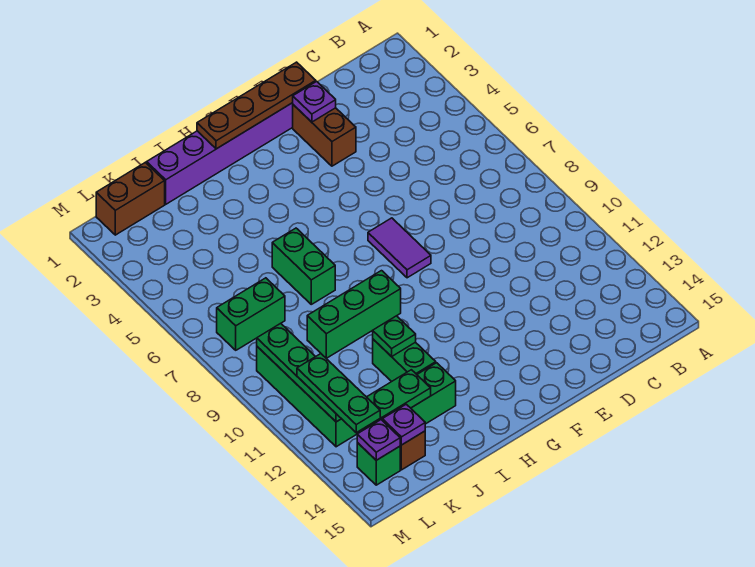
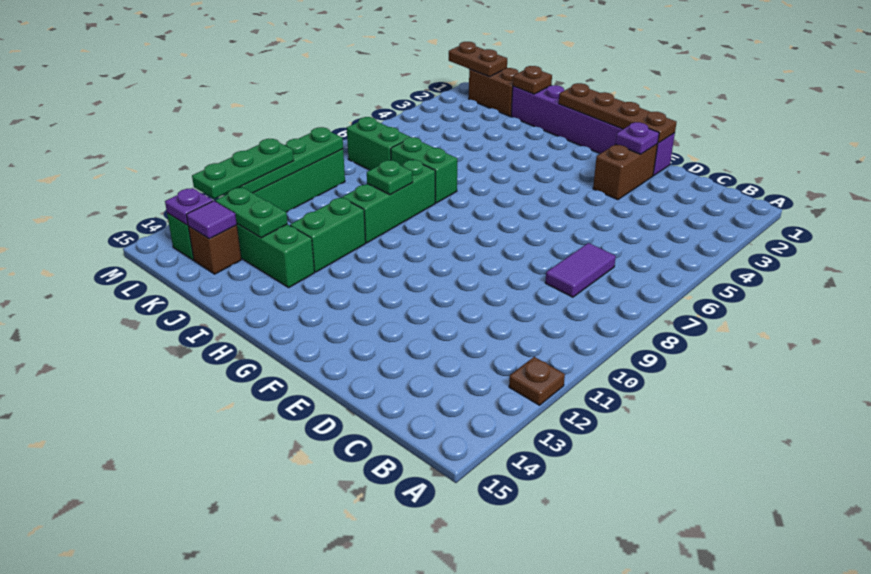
none -> brown 1x1 plate [509,357,565,405]
purple 1x2 tile [368,218,431,278] -> purple 1x2 tile moved to [545,243,616,297]
green 1x3 brick [307,271,401,358] -> green 1x3 brick turned to [343,160,435,243]
green 1x2 brick [272,228,335,304] -> green 1x2 brick turned to [391,137,457,203]
green 1x1 plate [373,316,416,357] -> green 1x1 plate moved to [367,160,413,195]
none -> brown 1x1 plate [513,66,552,94]
purple 1x1 plate [382,404,425,445] -> purple 1x1 tile [186,201,237,239]
none -> brown 1x2 plate [449,42,507,77]

